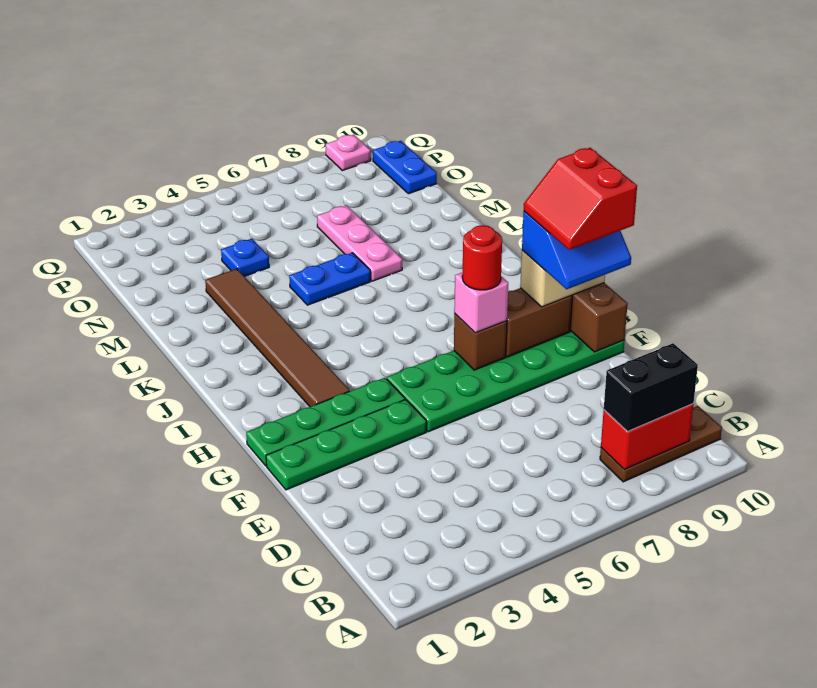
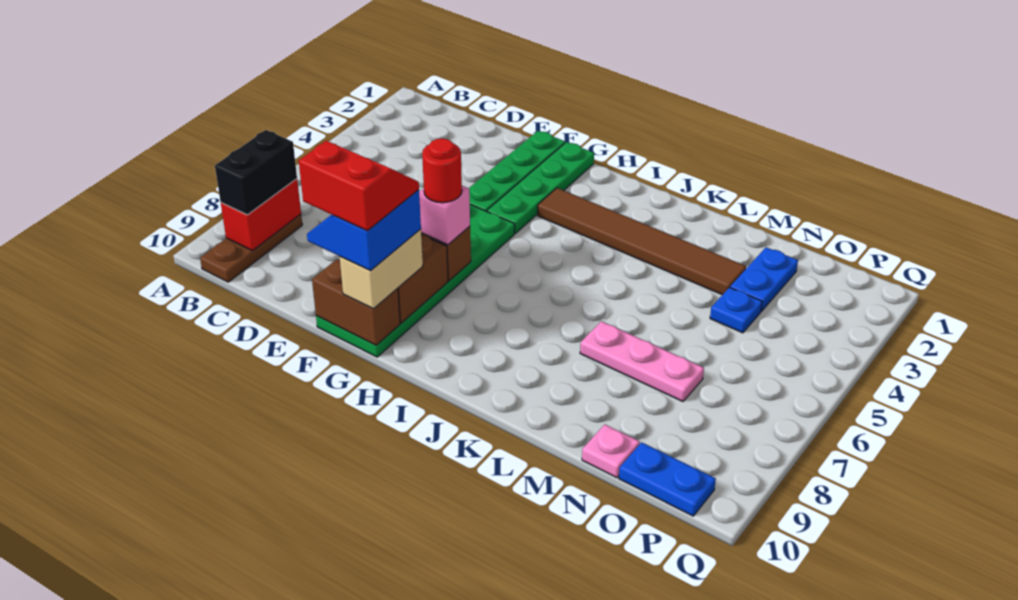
blue 1x2 plate [289,253,371,305] -> blue 1x2 plate moved to [730,247,798,311]
pink 1x1 plate [326,135,371,171] -> pink 1x1 plate moved to [582,425,640,478]

